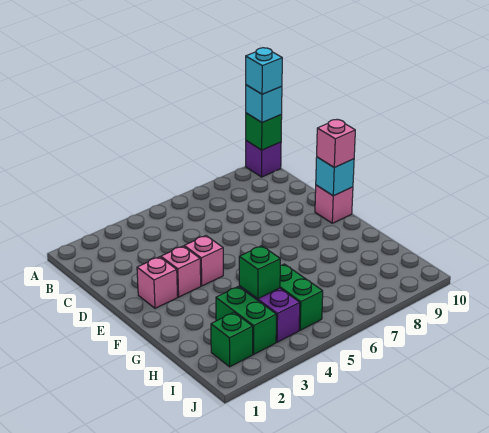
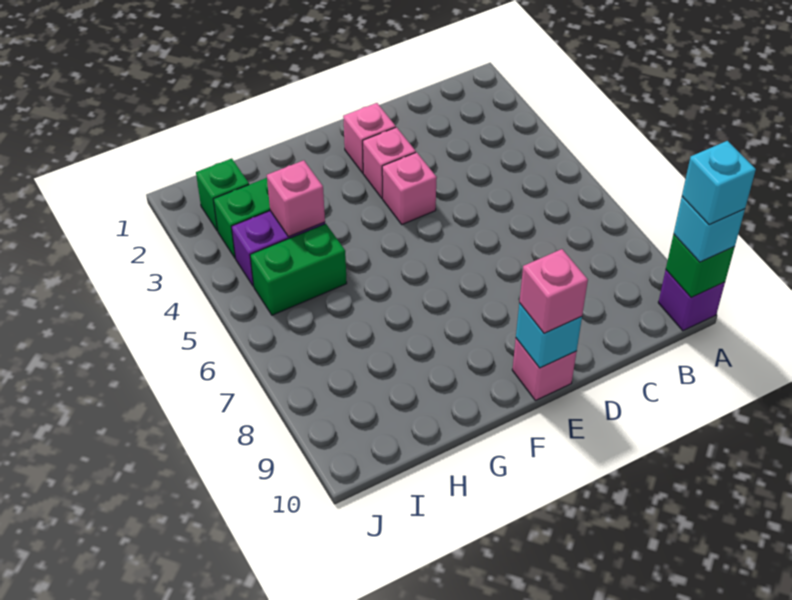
green 1x1 brick [239,246,280,299] -> pink 1x1 brick [267,160,325,237]

